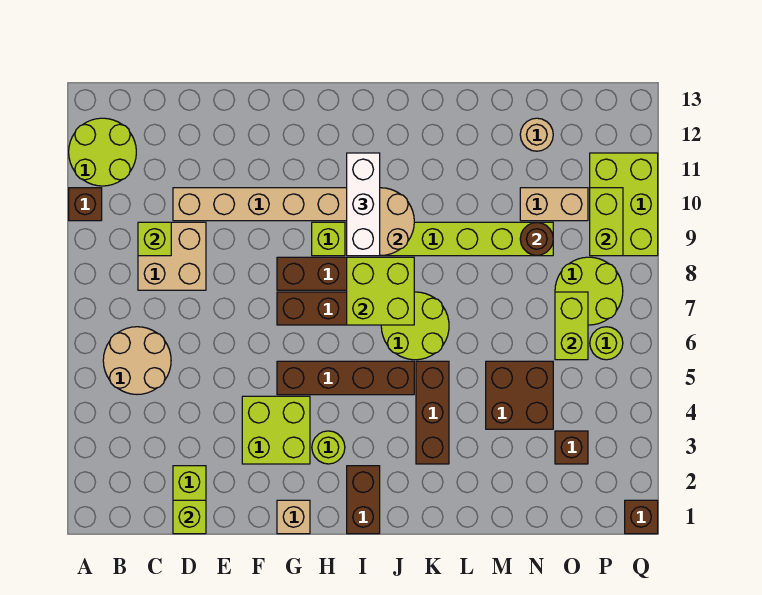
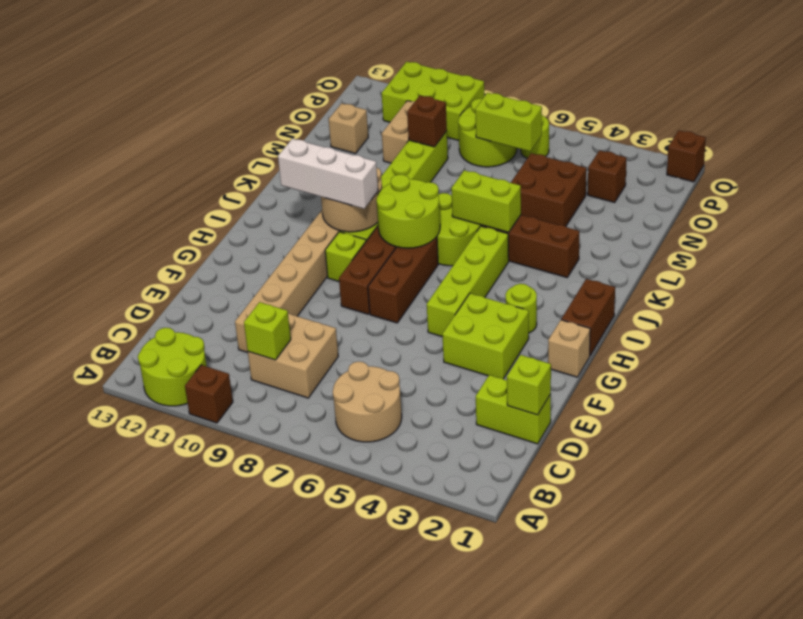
brown 1x4 brick [277,361,414,395] -> lime 1x4 brick [427,226,509,337]
brown 1x2 brick [347,466,380,534] -> brown 1x2 brick turned to [561,279,615,355]
lime 2x2 brick [347,257,414,325] -> lime 2x2 round brick [376,174,440,248]
brown 1x1 round brick [520,222,553,256] -> brown 1x1 brick [407,96,447,147]
tan 1x1 round brick [520,118,553,151] -> tan 1x1 brick [329,103,368,153]
lime 1x2 brick [590,188,623,256] -> lime 1x2 brick moved to [451,170,521,232]

